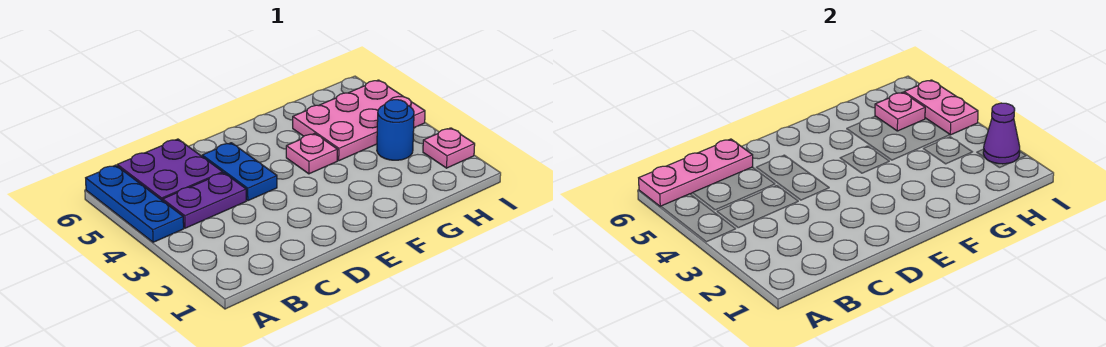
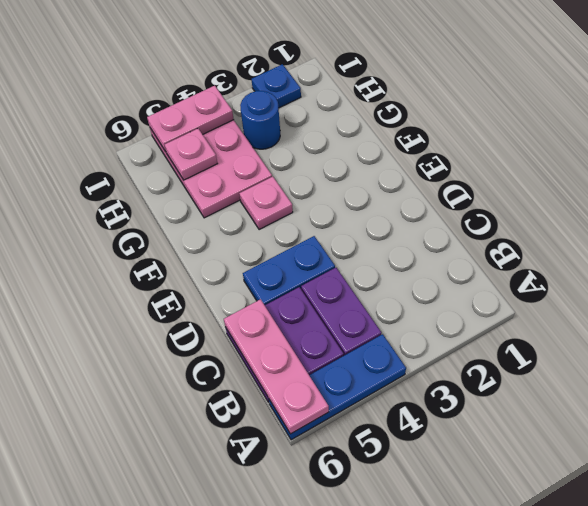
pink 1x1 plate [423,128,475,168] -> blue 1x1 plate [251,64,301,108]
purple 1x1 cone [983,103,1020,164] -> none

